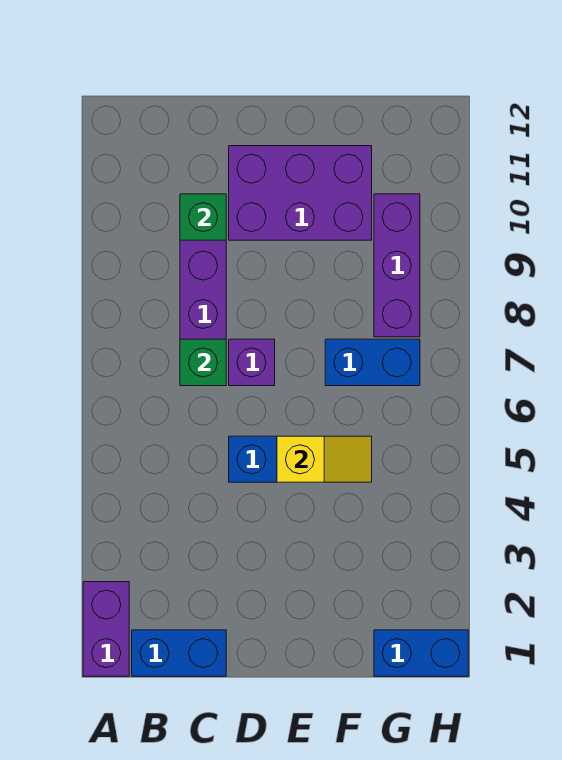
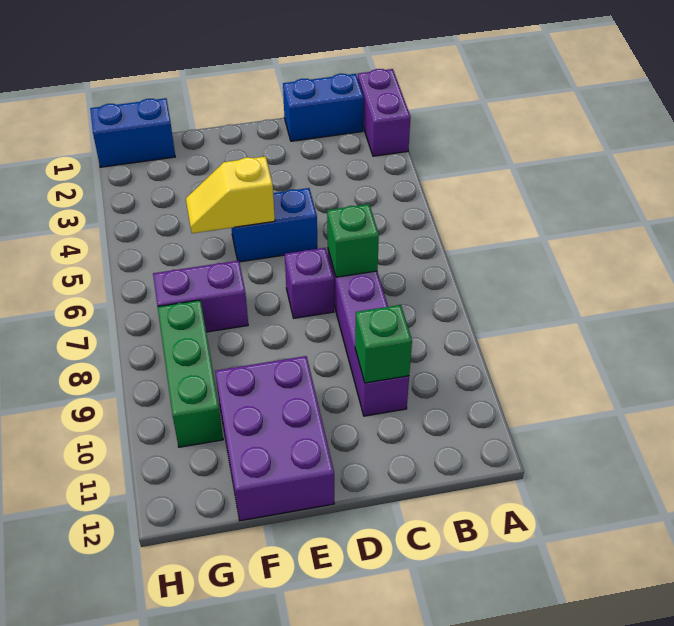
purple 2x3 brick [229,146,372,240] -> purple 2x3 brick turned to [215,356,334,521]
blue 1x2 brick [325,339,420,386] -> purple 1x2 brick [153,260,248,332]
purple 1x3 brick [374,194,420,337] -> green 1x3 brick [158,300,223,447]

